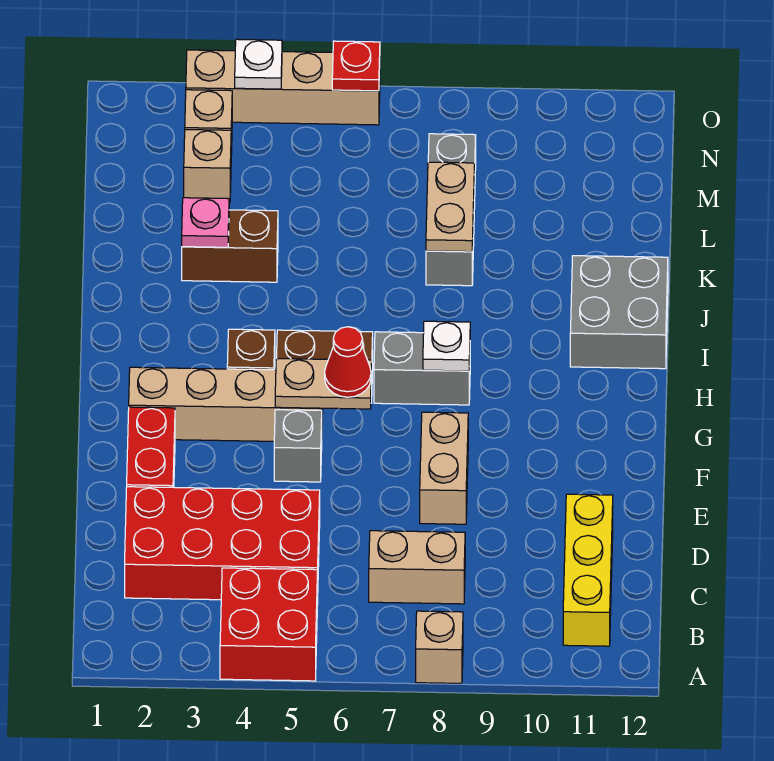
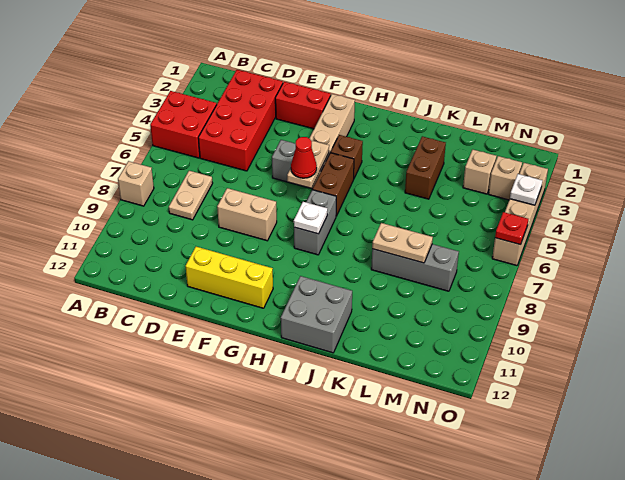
yellow 1x3 brick [563,494,613,646] -> yellow 1x3 brick moved to [186,246,273,308]
tan 1x2 brick [369,531,465,604] -> tan 1x2 plate [169,171,213,220]
pink 1x1 plate [182,198,229,247] -> none

